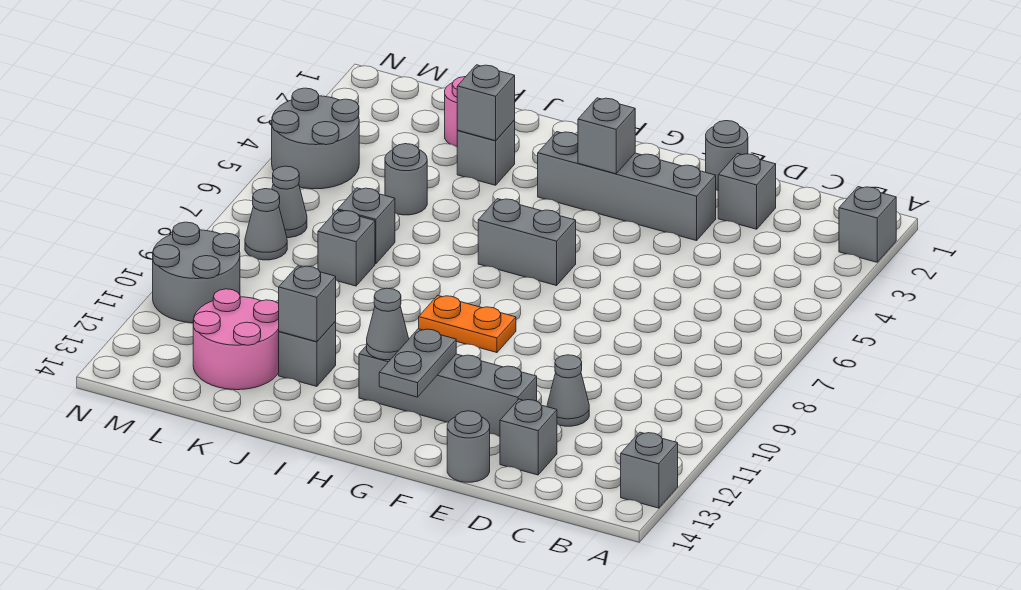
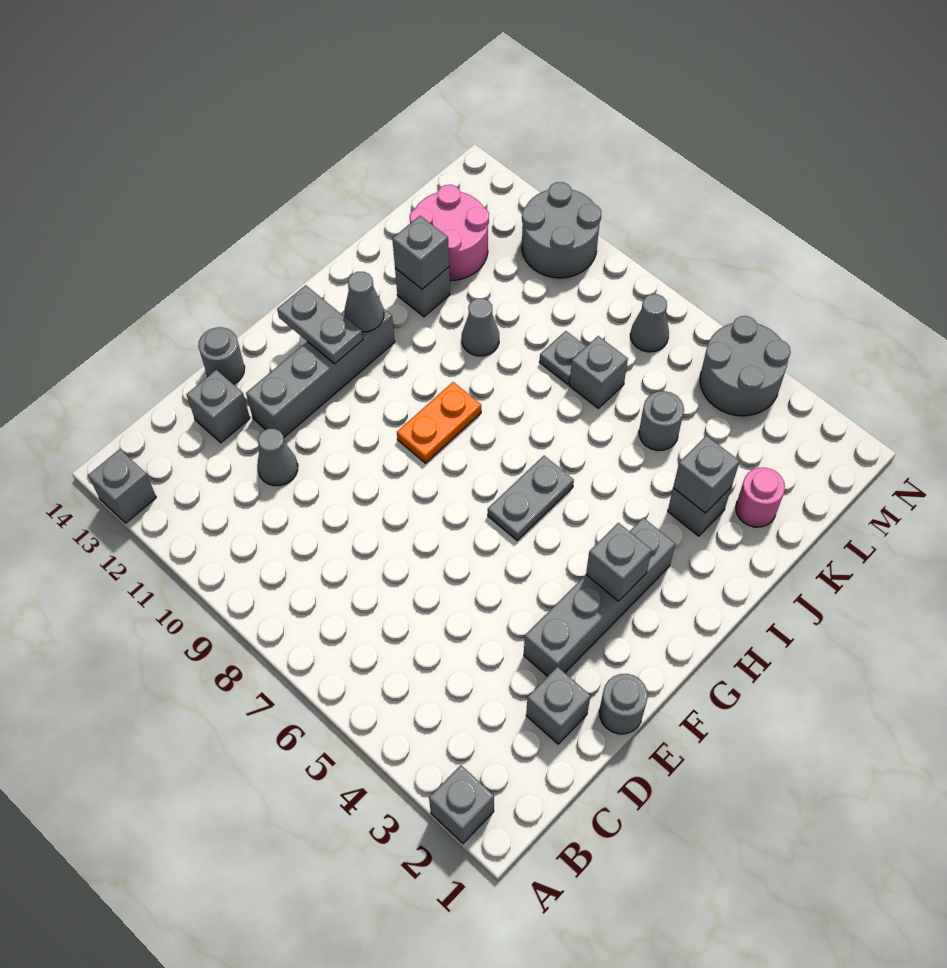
grey 1x2 brick [478,199,576,286] -> grey 1x2 plate [488,456,574,541]
grey 1x1 brick [318,210,375,286] -> grey 1x1 plate [540,331,586,385]
grey 1x1 cone [245,189,287,260] -> grey 1x1 cone moved to [462,298,499,356]

